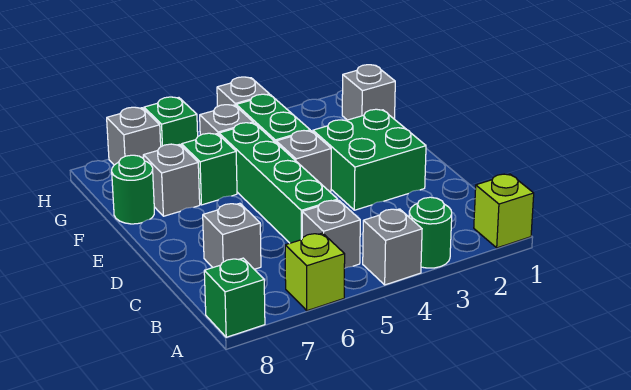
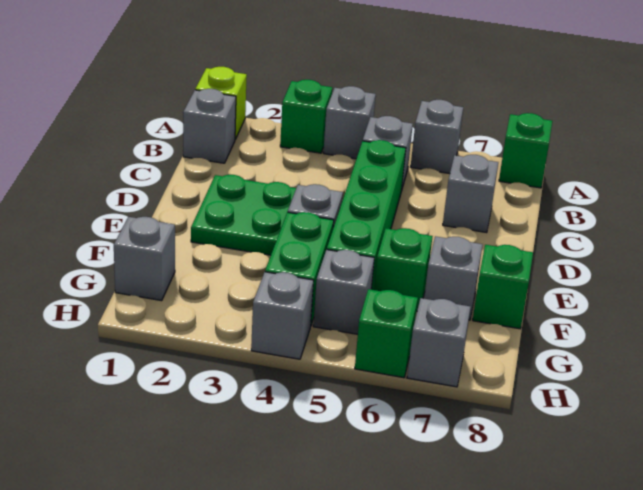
green 1x1 round brick [409,197,452,268] -> green 1x1 brick [280,80,332,153]
lime 1x1 brick [285,233,345,311] -> grey 1x1 brick [411,100,463,174]
none -> grey 1x1 brick [183,89,236,163]
green 2x2 brick [313,109,426,210] -> green 2x2 plate [191,175,296,255]
green 1x1 round brick [112,155,154,224] -> green 1x1 brick [473,245,533,329]

